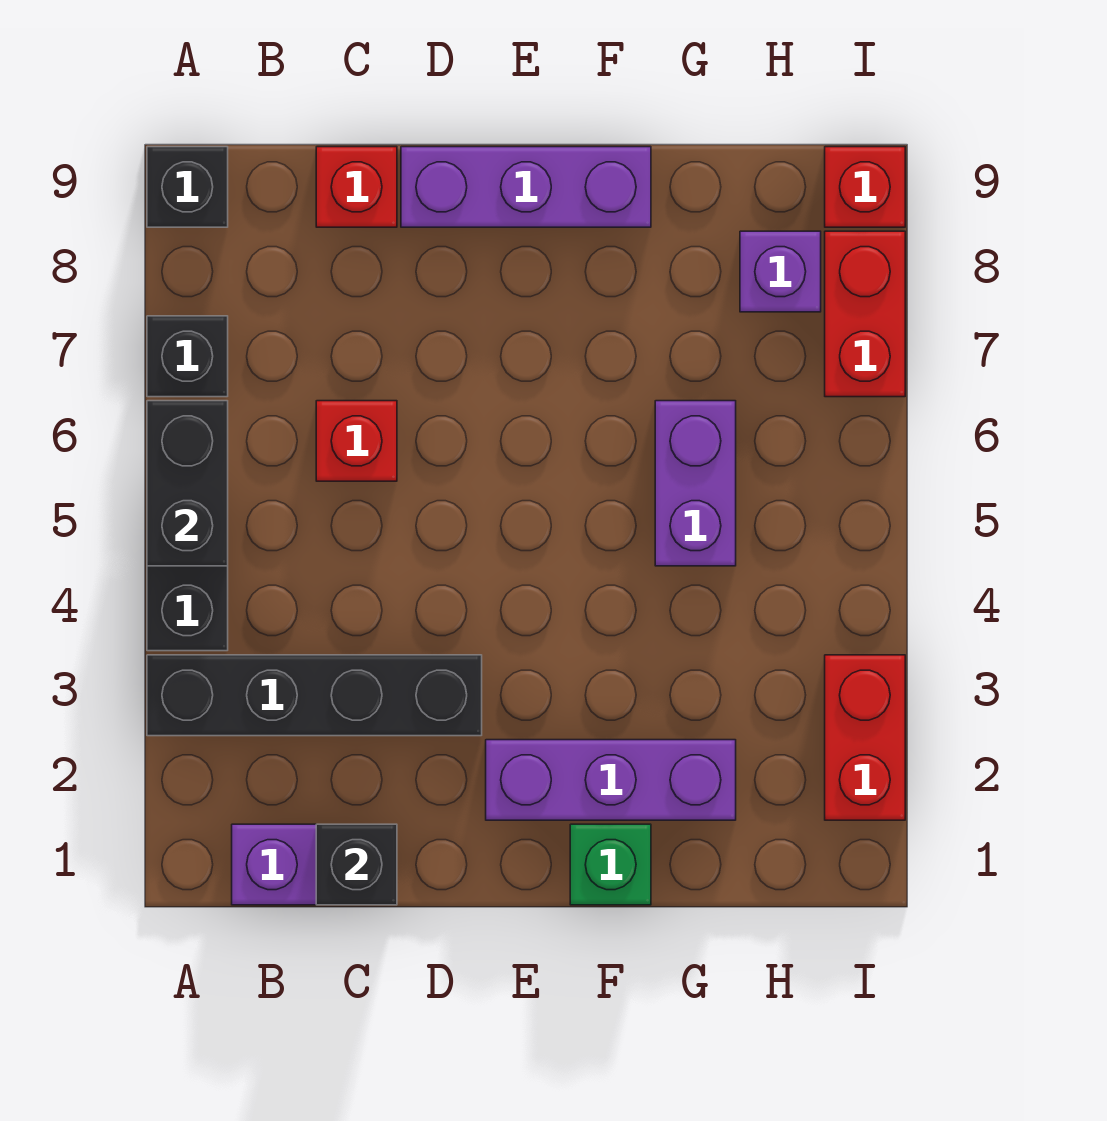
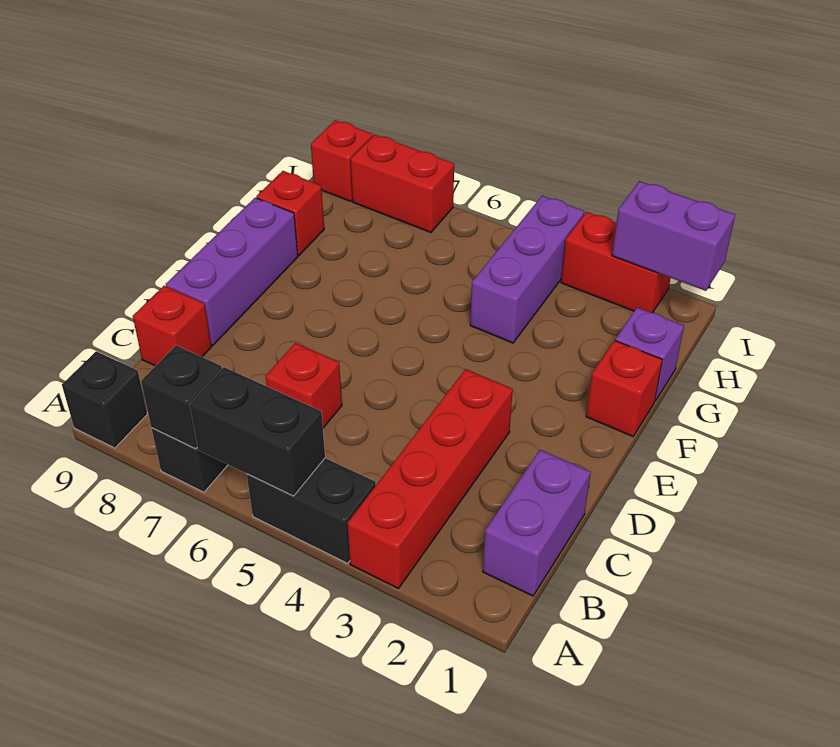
black 1x4 brick [147,655,482,736] -> red 1x4 brick [347,369,513,589]
black 1x1 brick [316,824,397,905] -> black 1x1 brick moved to [141,345,222,449]
purple 1x3 brick [486,740,736,820] -> purple 1x3 brick moved to [470,196,584,343]
green 1x1 brick [570,824,651,905] -> red 1x1 brick [586,340,662,436]
purple 1x2 brick [655,401,736,566] -> purple 1x2 brick moved to [612,181,735,291]
none -> red 1x1 brick [256,171,324,255]
purple 1x1 brick [740,231,821,312] -> purple 1x1 brick moved to [615,307,684,401]

